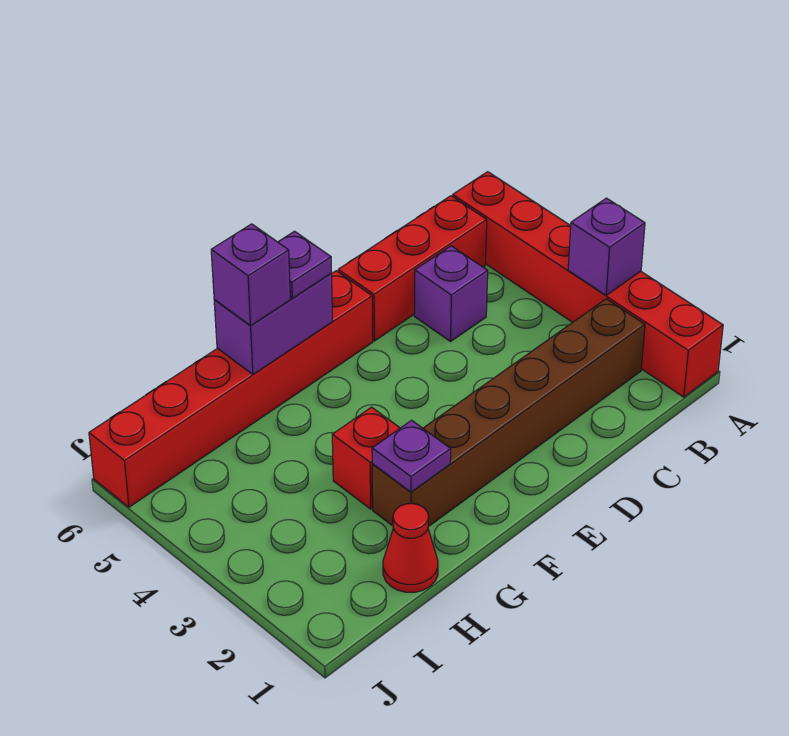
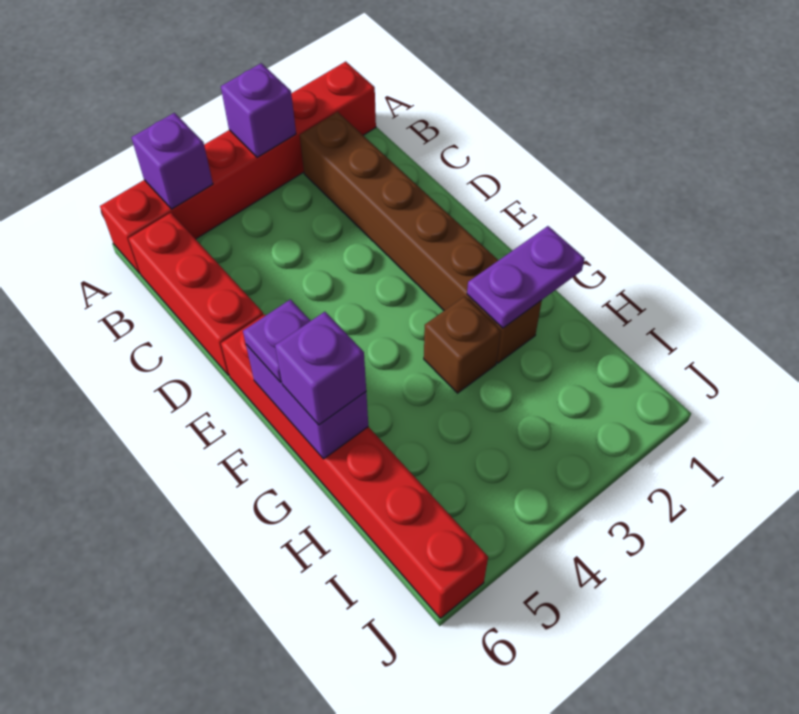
purple 1x1 brick [414,246,488,342] -> purple 1x1 brick moved to [131,113,213,209]
purple 1x1 plate [372,420,451,492] -> purple 1x2 plate [467,226,585,328]
red 1x1 brick [332,407,400,509] -> brown 1x1 brick [424,296,501,393]
red 1x1 cone [383,504,438,592] -> none

